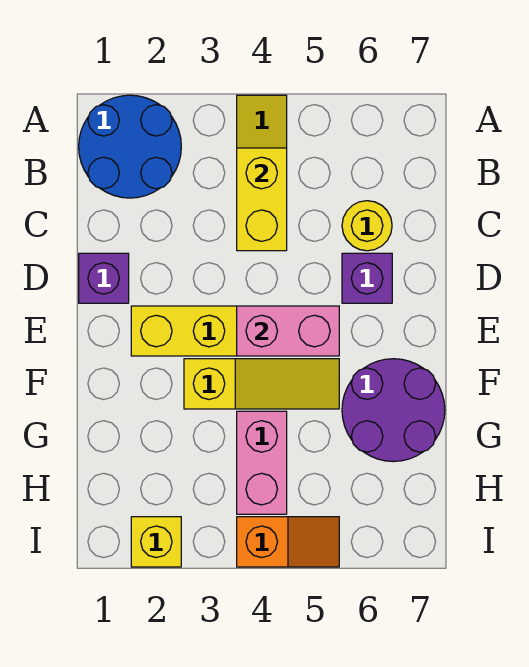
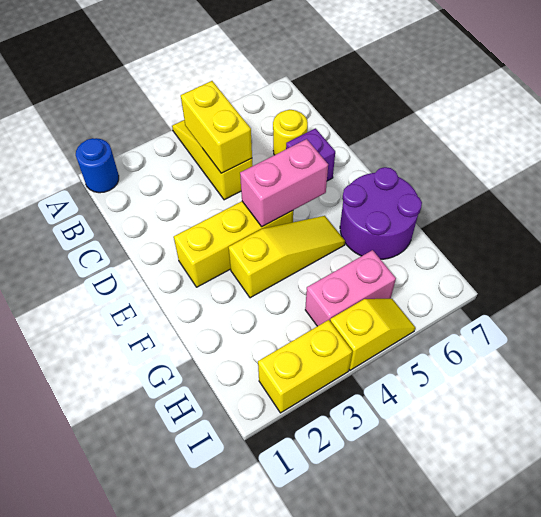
blue 2x2 round brick [79,95,181,198] -> blue 1x1 round brick [76,138,119,193]
purple 1x1 brick [79,253,129,303] -> none
pink 1x2 brick [237,411,287,514] -> pink 1x2 brick turned to [305,250,396,326]
yellow 1x1 brick [131,517,181,567] -> yellow 1x2 brick [258,320,352,413]
orange 1x2 slope [237,517,339,567] -> yellow 1x2 slope [330,299,415,370]

